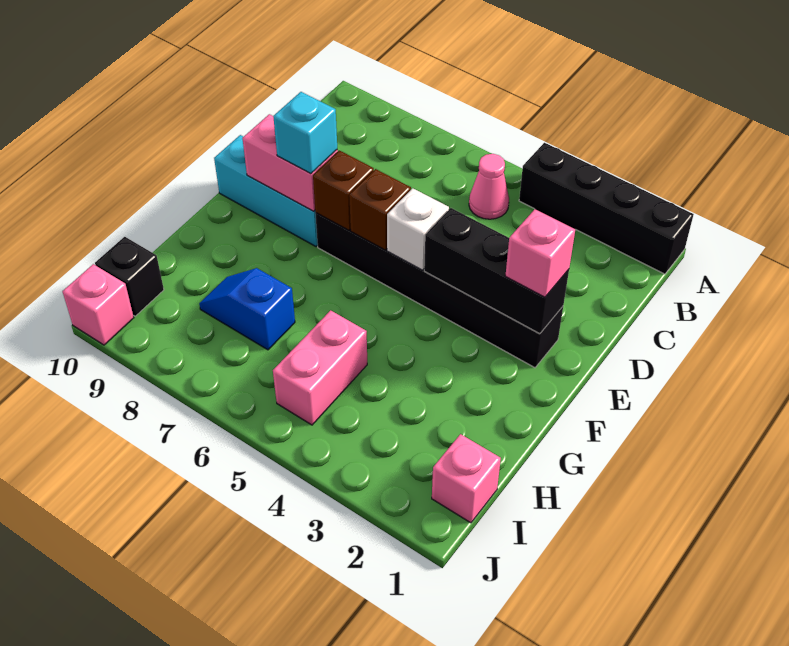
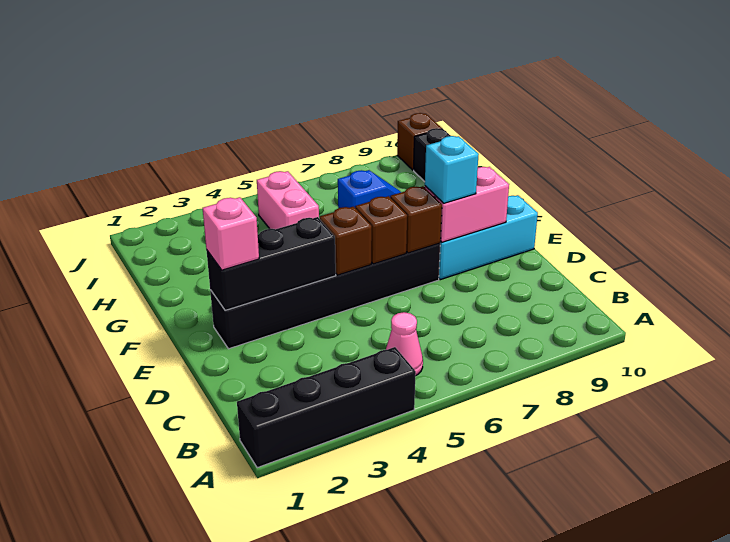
white 1x1 brick [387,188,449,270] -> brown 1x1 brick [320,206,372,275]
pink 1x1 brick [432,434,501,523] -> none
pink 1x1 brick [63,264,134,345] -> brown 1x1 brick [397,113,442,170]

